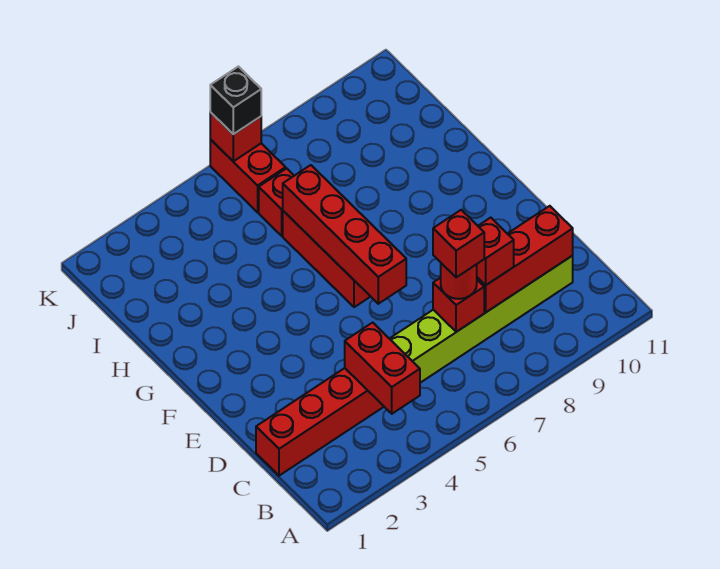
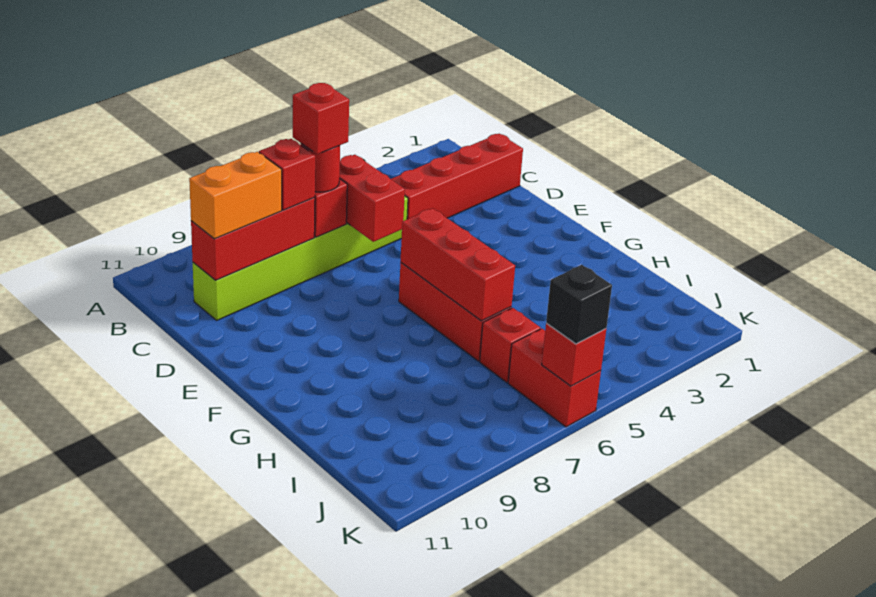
red 1x2 brick [345,323,420,414] -> red 1x2 brick moved to [339,155,405,242]
none -> orange 1x2 brick [189,152,282,239]
red 1x4 brick [283,165,406,304] -> red 1x3 brick [401,208,515,321]

